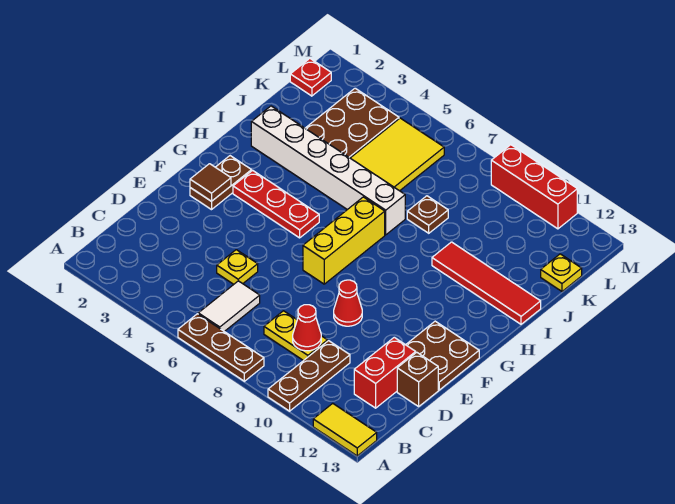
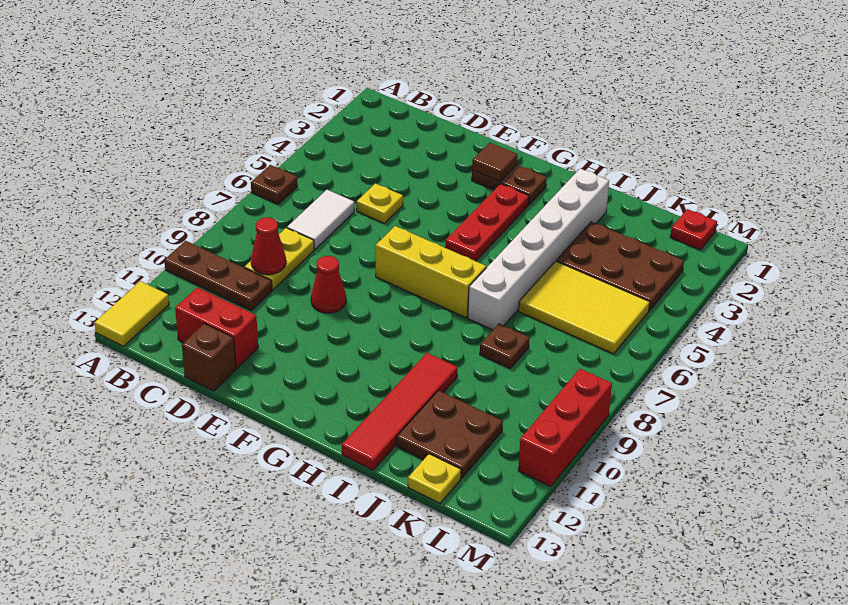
brown 1x3 plate [178,314,264,381] -> brown 1x1 plate [251,165,297,204]
white 1x2 tile [198,281,260,331] -> white 1x2 tile turned to [287,190,354,249]
brown 2x2 plate [406,321,479,390] -> brown 2x2 plate moved to [397,390,503,478]

